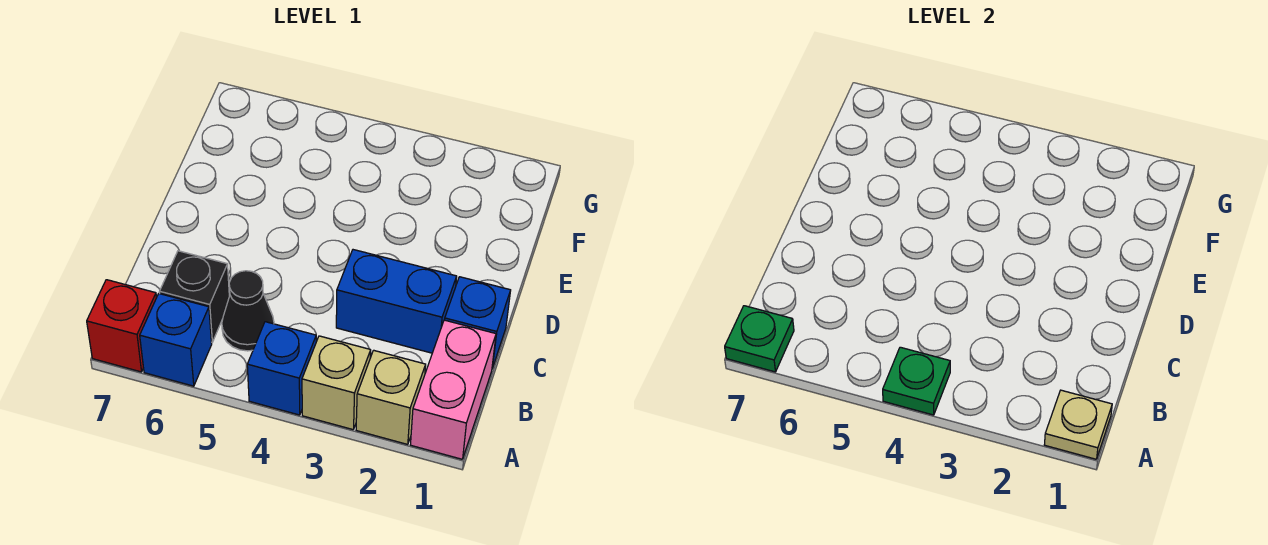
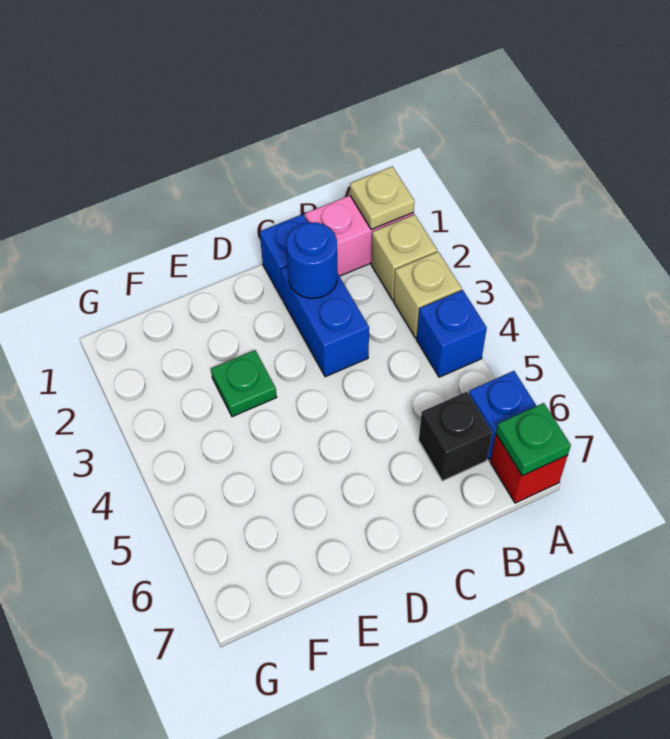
green 1x1 plate [883,347,950,415] -> green 1x1 plate moved to [211,350,277,417]
black 1x1 cone [222,271,274,351] -> none
none -> blue 1x1 round brick [286,222,337,298]

